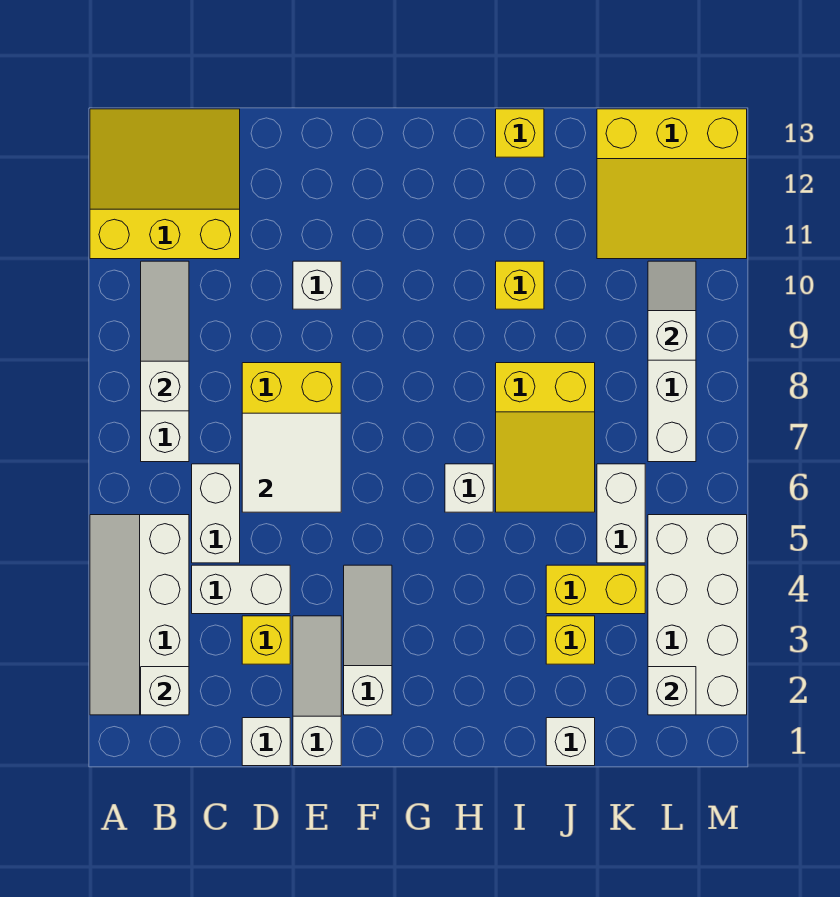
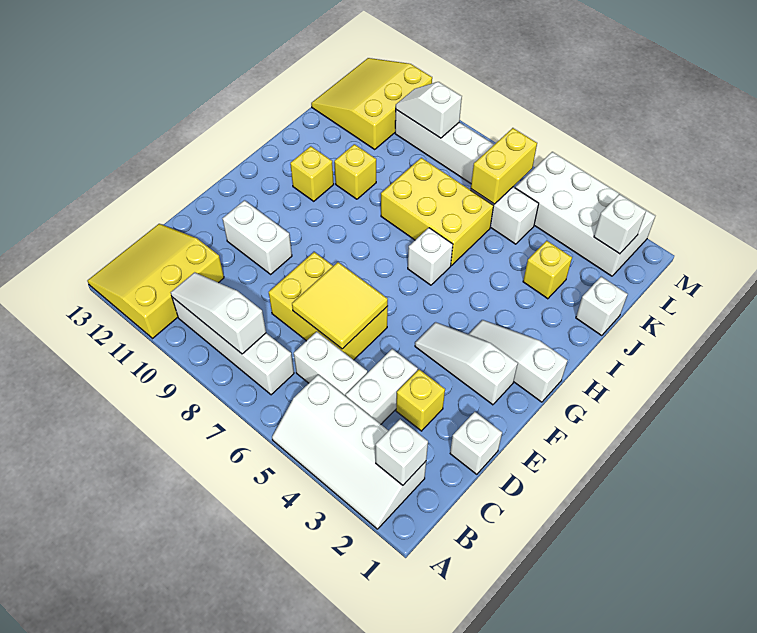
white 2x2 tile [242,413,341,512] -> yellow 2x2 tile [292,262,388,349]
white 1x3 slope [293,616,341,766] -> white 1x3 slope moved to [468,320,568,402]
white 1x1 brick [293,261,341,309] -> white 1x2 brick [222,200,292,274]
yellow 2x3 slope [496,363,595,512] -> yellow 2x3 brick [381,158,493,266]
yellow 1x1 brick [496,109,544,157] -> yellow 1x1 brick moved to [290,146,334,201]
yellow 1x2 brick [546,565,645,614] -> yellow 1x2 brick moved to [471,128,537,204]
yellow 3x3 slope [597,109,747,259] -> yellow 3x3 slope turned to [311,58,432,149]

